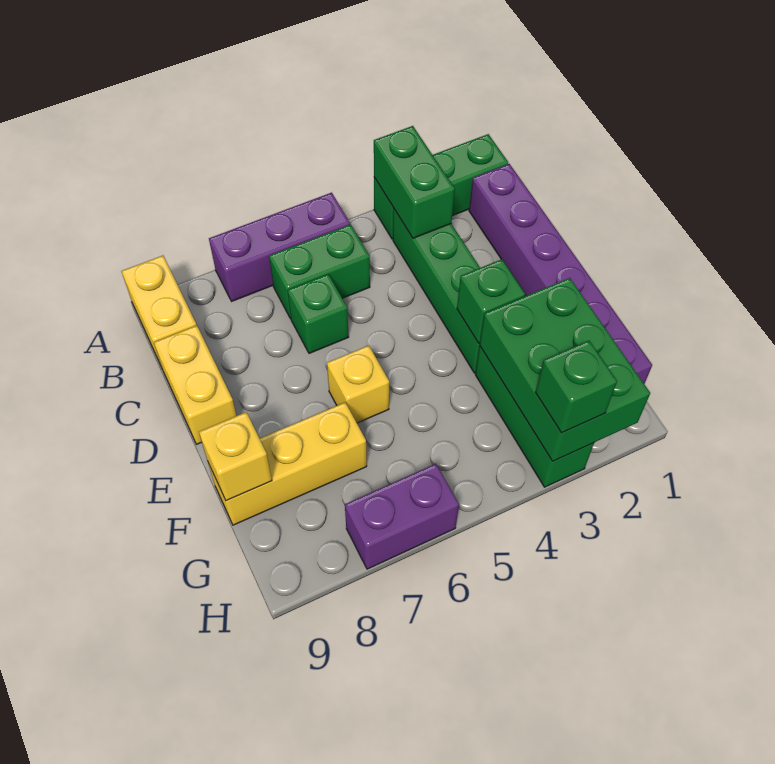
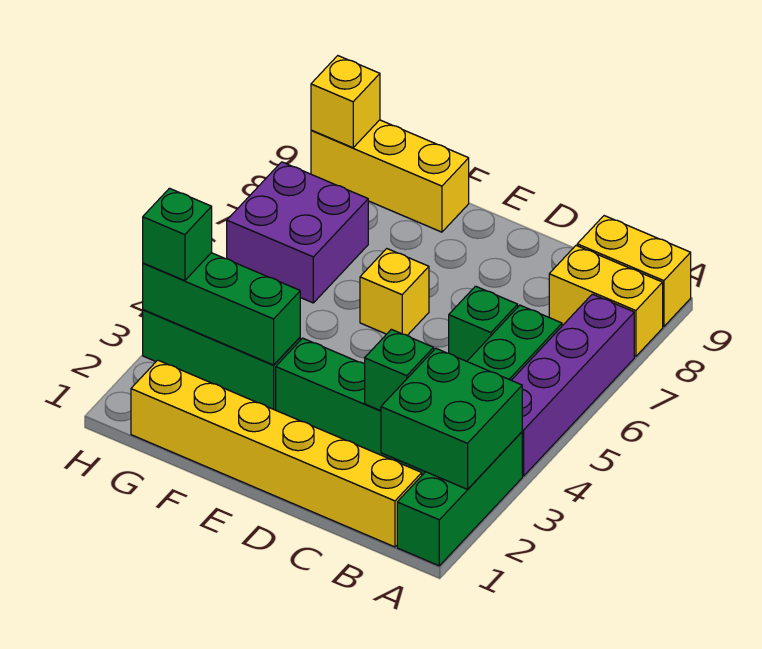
green 1x2 brick [374,126,455,238] -> green 2x2 brick [381,348,522,489]
purple 1x3 brick [209,193,350,301] -> purple 1x4 brick [511,294,634,476]
purple 1x6 brick [469,164,652,384] -> yellow 1x6 brick [131,360,422,547]
yellow 1x2 brick [154,326,236,444] -> yellow 1x2 brick moved to [549,246,663,357]
green 1x1 brick [457,259,525,343] -> green 1x1 brick moved to [365,329,434,411]
green 2x3 brick [480,278,650,461] -> green 1x3 brick [143,253,300,365]
yellow 1x3 brick [208,402,367,525] -> yellow 1x3 brick turned to [311,120,469,232]
yellow 1x1 brick [199,412,272,501] -> yellow 1x1 brick moved to [311,56,380,148]
purple 1x2 brick [345,464,459,569] -> purple 2x2 brick [227,162,368,303]

